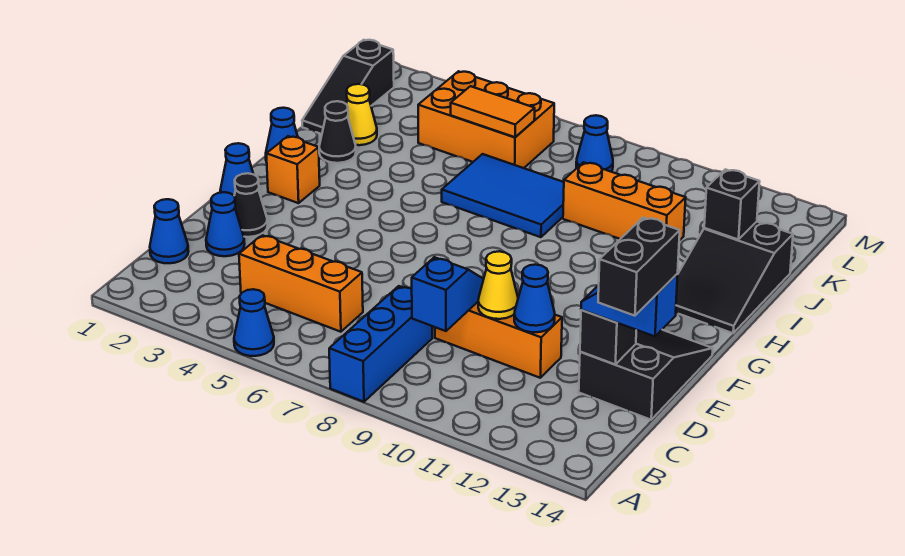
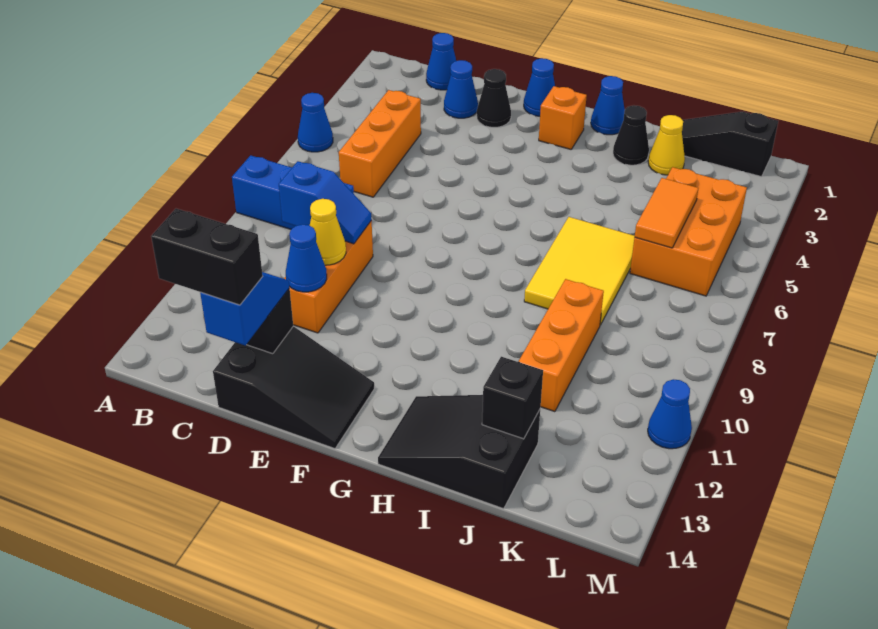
blue 2x3 tile [442,154,564,237] -> yellow 2x3 tile [524,217,635,325]
blue 1x1 cone [576,115,613,172] -> blue 1x1 cone moved to [648,379,692,449]

